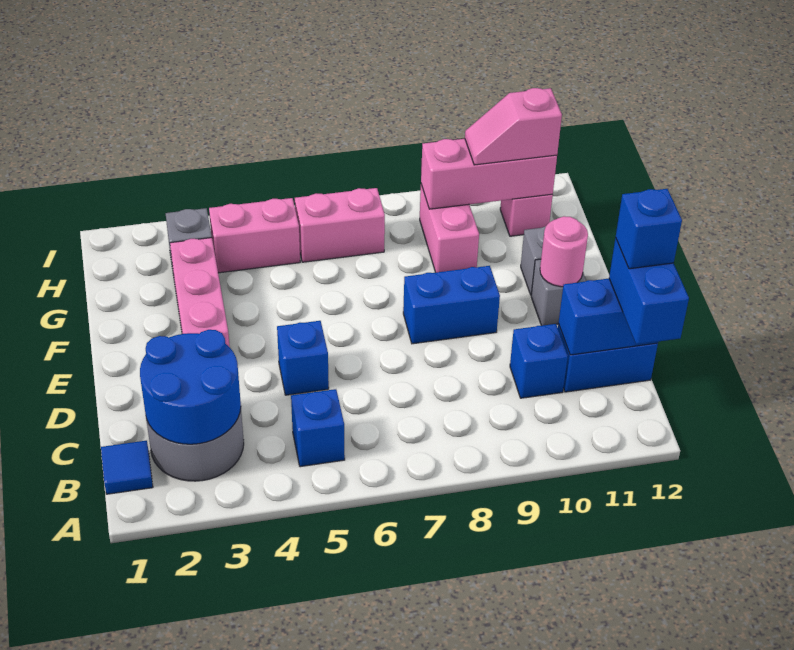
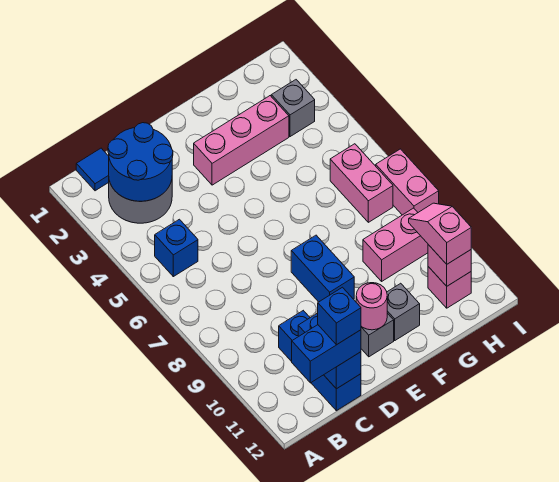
blue 1x1 brick [277,321,329,395] -> none
pink 1x2 brick [209,198,300,273] -> pink 1x2 brick moved to [376,149,439,215]
pink 1x3 brick [421,139,557,209] -> pink 1x1 brick [428,245,471,286]

